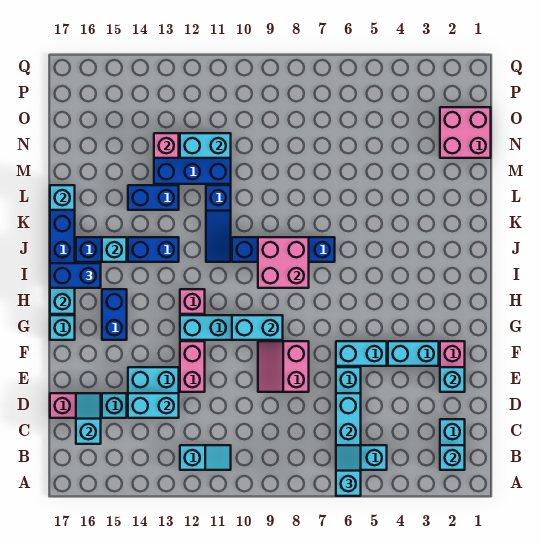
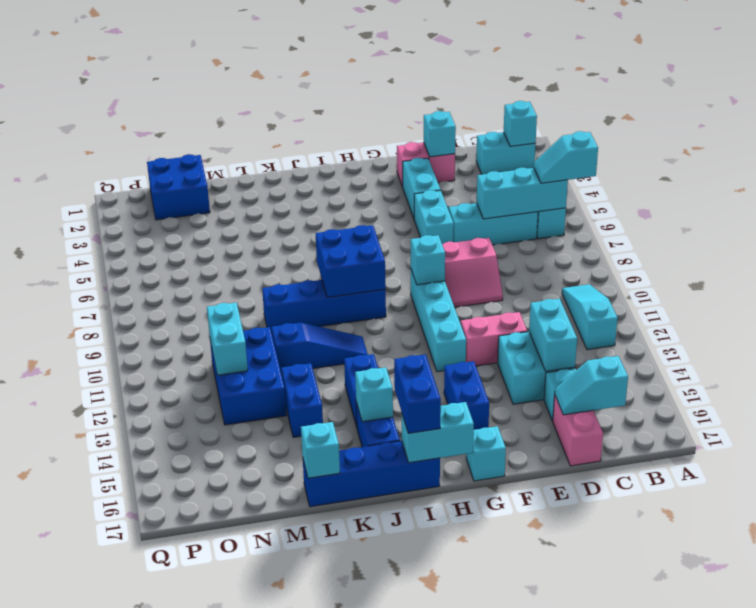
cyan 1x2 slope [180,445,231,470] -> cyan 1x3 slope [562,284,618,350]
cyan 1x2 brick [232,315,283,340] -> cyan 1x1 brick [411,235,445,285]
blue 1x2 brick [102,289,127,340] -> blue 1x2 brick turned to [444,361,489,430]
pink 1x1 brick [180,289,205,314] -> none
pink 2x2 brick [258,237,309,288] -> blue 2x2 brick [316,225,386,297]
blue 1x4 brick [232,237,335,262] -> blue 1x4 brick turned to [262,280,386,333]
pink 2x2 brick [440,107,491,158] -> blue 2x2 brick [147,154,210,220]
pink 1x1 brick [154,133,179,158] -> none

